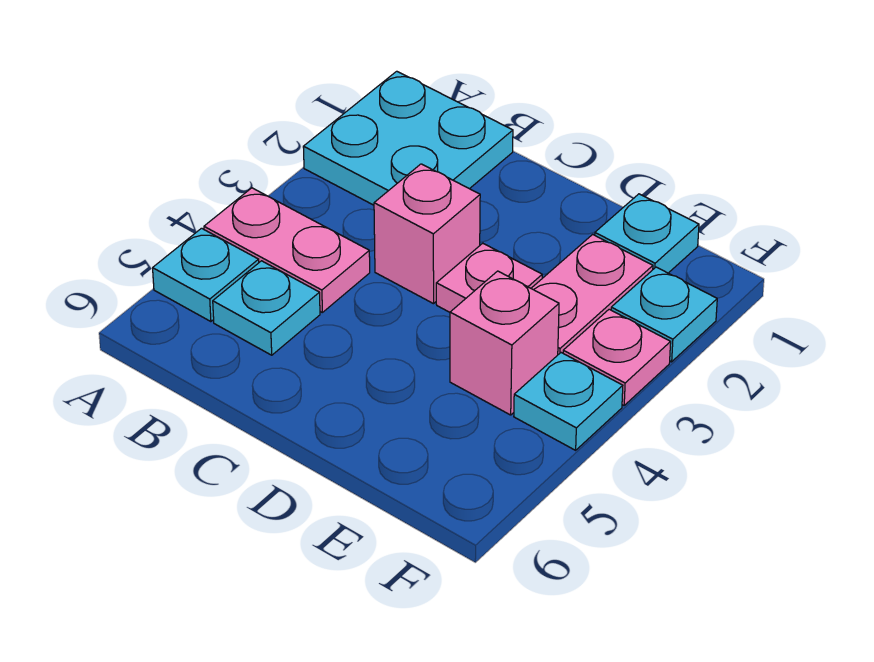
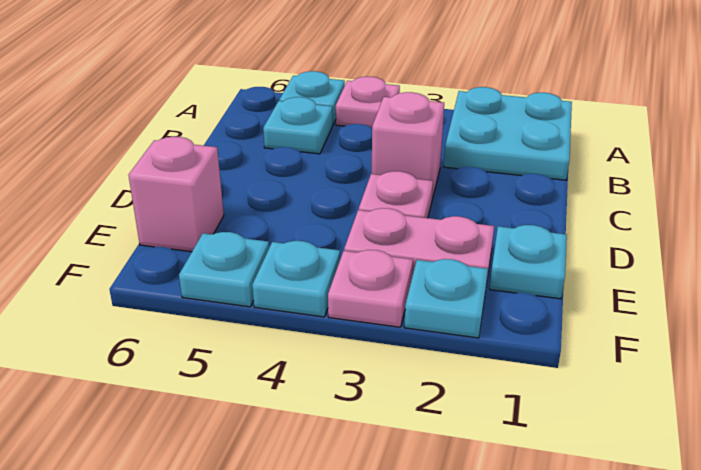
pink 1x2 plate [204,188,370,312] -> pink 1x1 plate [336,77,400,128]
pink 1x1 brick [450,271,559,415] -> pink 1x1 brick moved to [129,137,224,252]
none -> cyan 1x1 plate [179,232,269,307]

